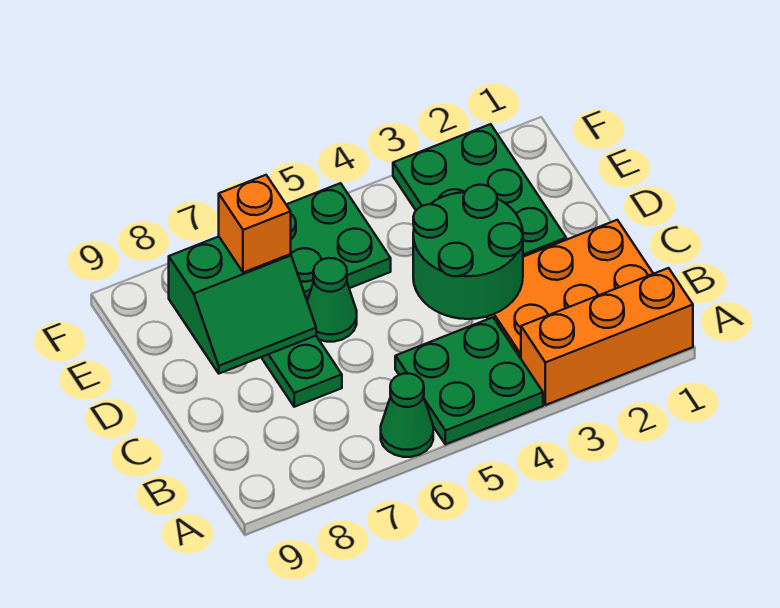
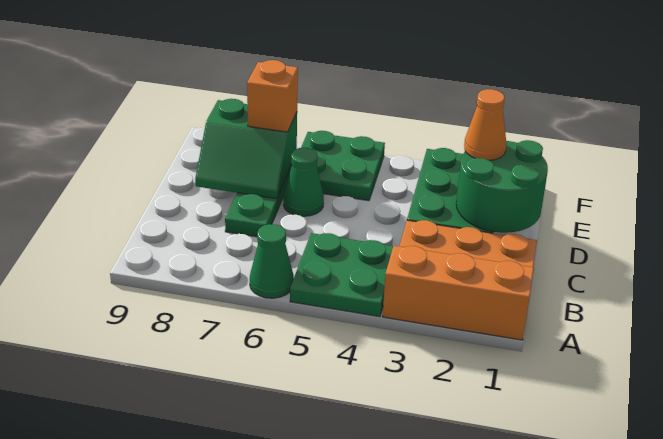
green 2x2 round brick [413,185,523,319] -> green 2x2 round brick moved to [456,140,548,233]
none -> orange 1x1 cone [464,89,507,160]

